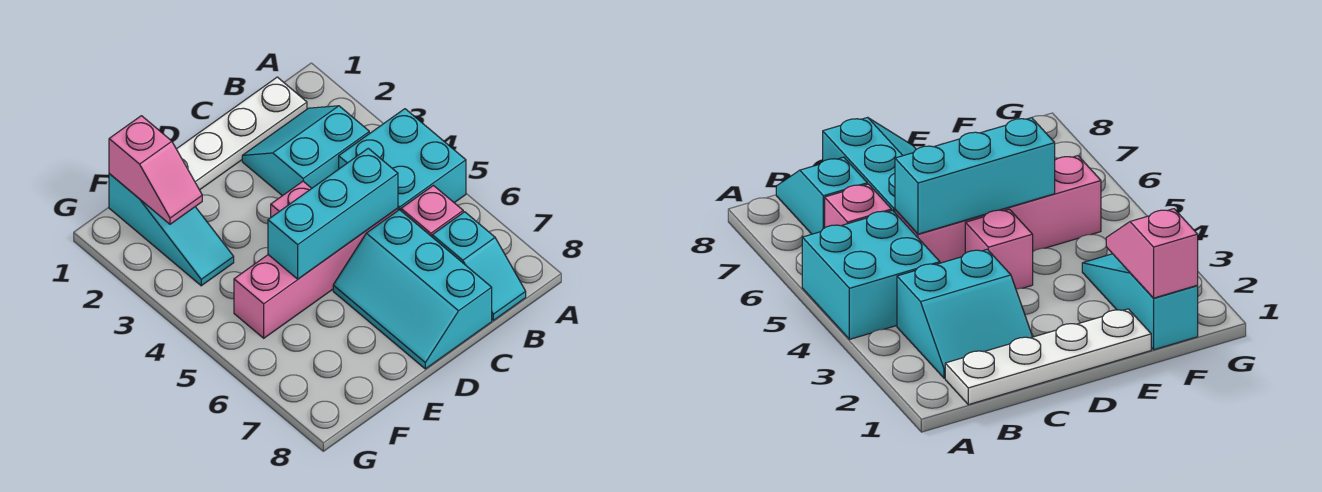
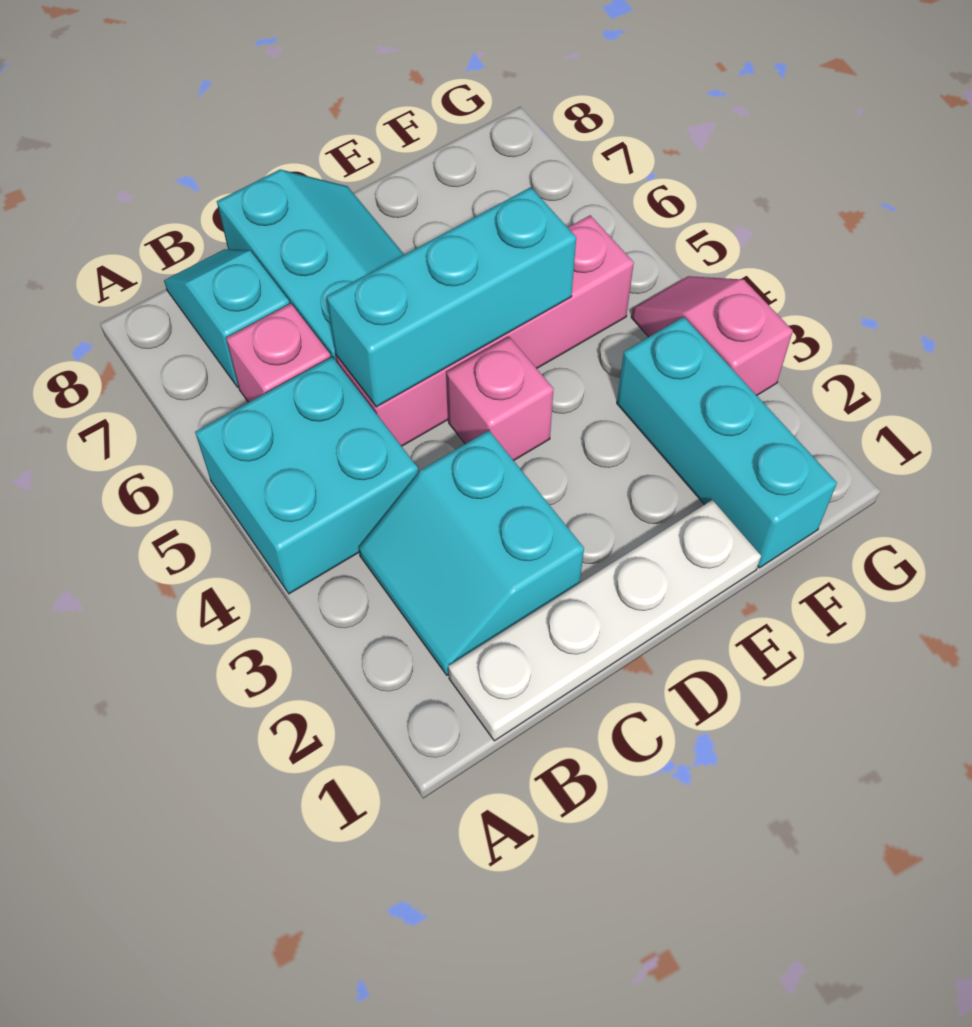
cyan 2x2 slope [242,106,369,196] -> cyan 2x2 slope turned to [359,431,584,675]
cyan 1x3 slope [109,174,234,286] -> cyan 1x3 brick [617,317,837,568]
pink 1x2 slope [109,116,202,224] -> pink 1x2 slope moved to [631,276,793,395]

